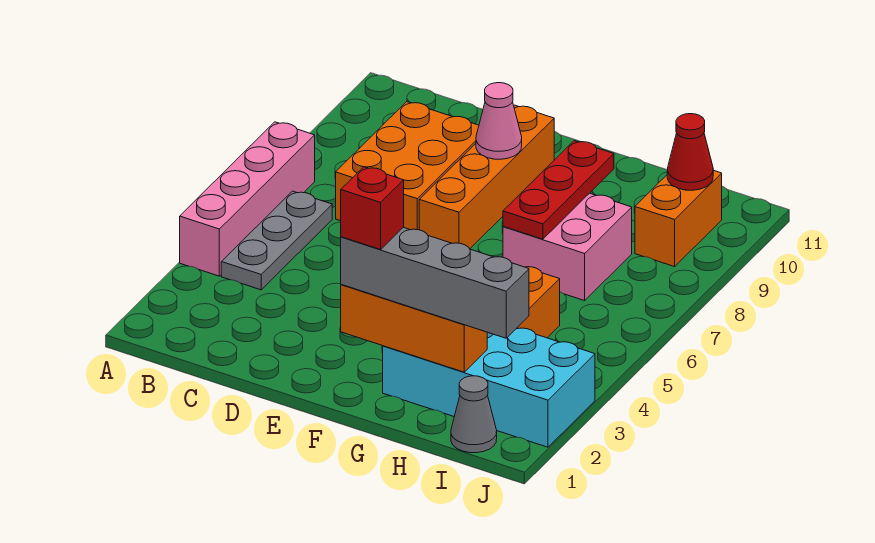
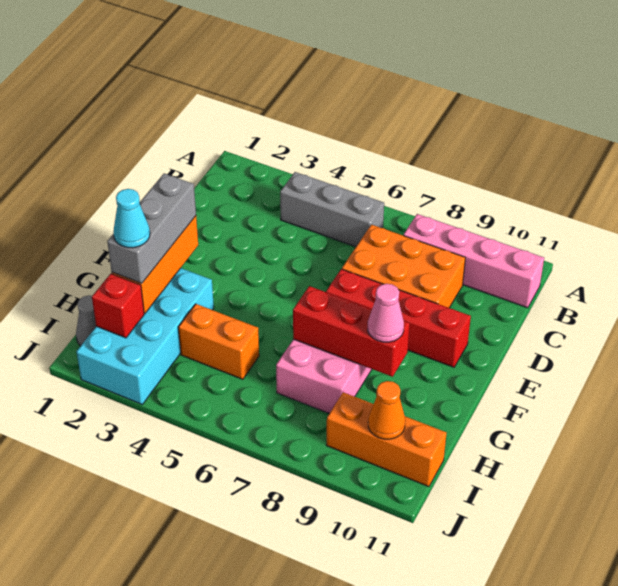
pink 1x4 brick [180,122,315,276] -> pink 1x4 brick moved to [403,214,544,308]
grey 1x3 plate [221,191,332,290] -> grey 1x3 brick [280,172,384,247]
orange 1x4 brick [419,105,554,249] -> red 1x4 brick [326,269,471,367]
pink 1x1 cone [476,83,522,159] -> pink 1x1 cone moved to [368,284,404,342]
grey 1x4 brick [341,227,529,338] -> grey 1x3 brick [107,174,196,283]
red 1x1 brick [341,167,404,250] -> red 1x1 brick moved to [92,274,144,338]
red 1x3 plate [503,141,614,239] -> red 1x3 brick [293,286,410,377]
none -> cyan 1x1 cone [113,189,150,248]
orange 1x2 brick [635,170,722,267] -> orange 1x3 brick [326,392,447,487]
red 1x1 cone [667,114,713,190] -> orange 1x1 cone [368,381,405,439]

